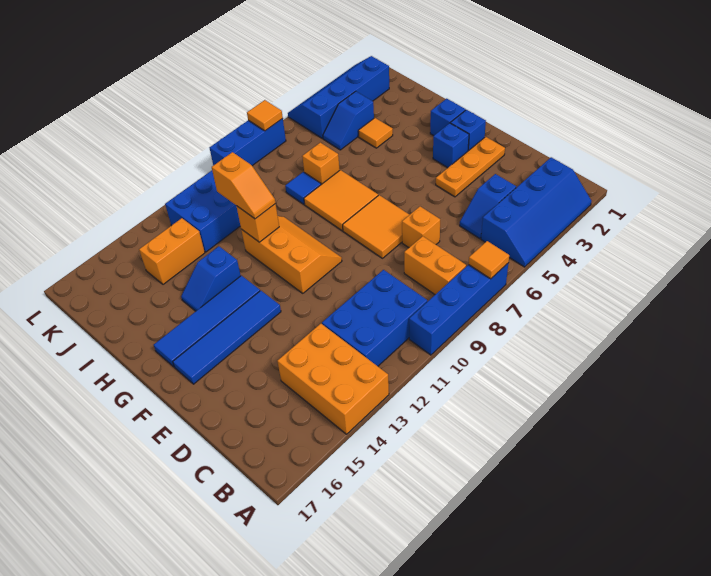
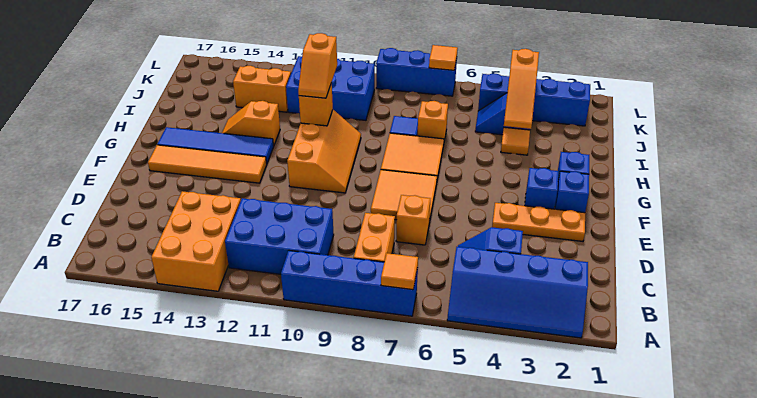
blue 1x4 tile [173,291,281,384] -> orange 1x4 tile [148,145,267,183]
blue 1x2 slope [181,246,241,311] -> orange 1x2 slope [222,101,280,146]
none -> orange 1x3 slope [504,49,539,129]

